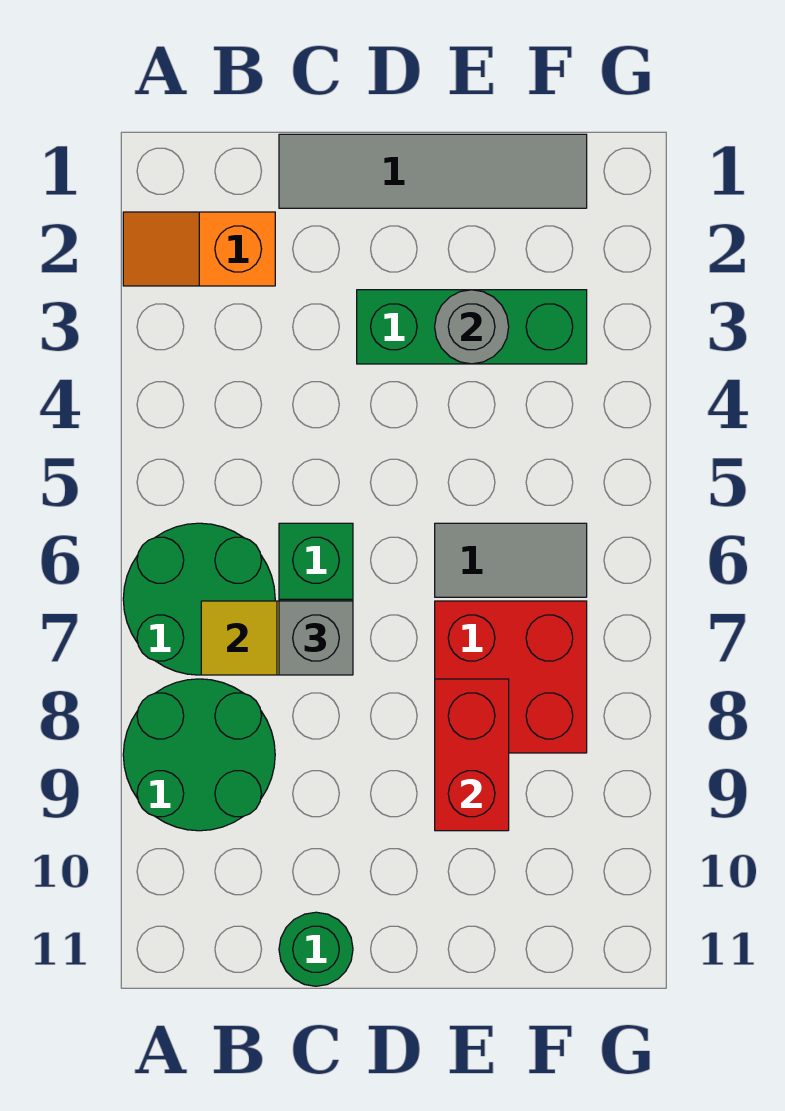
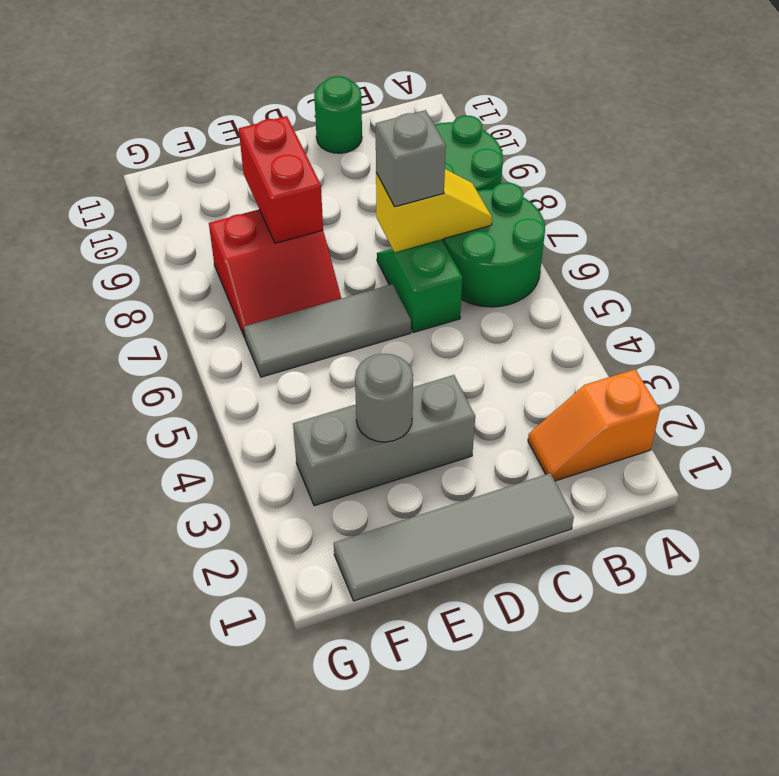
orange 1x2 slope [123,212,275,286] -> orange 1x2 slope turned to [528,369,660,481]
green 1x3 brick [357,290,587,364] -> grey 1x3 brick [293,375,475,506]
grey 1x2 tile [435,523,587,597] -> grey 1x3 tile [244,284,411,377]
red 2x2 brick [435,601,587,753] -> red 2x2 slope [209,209,341,338]

